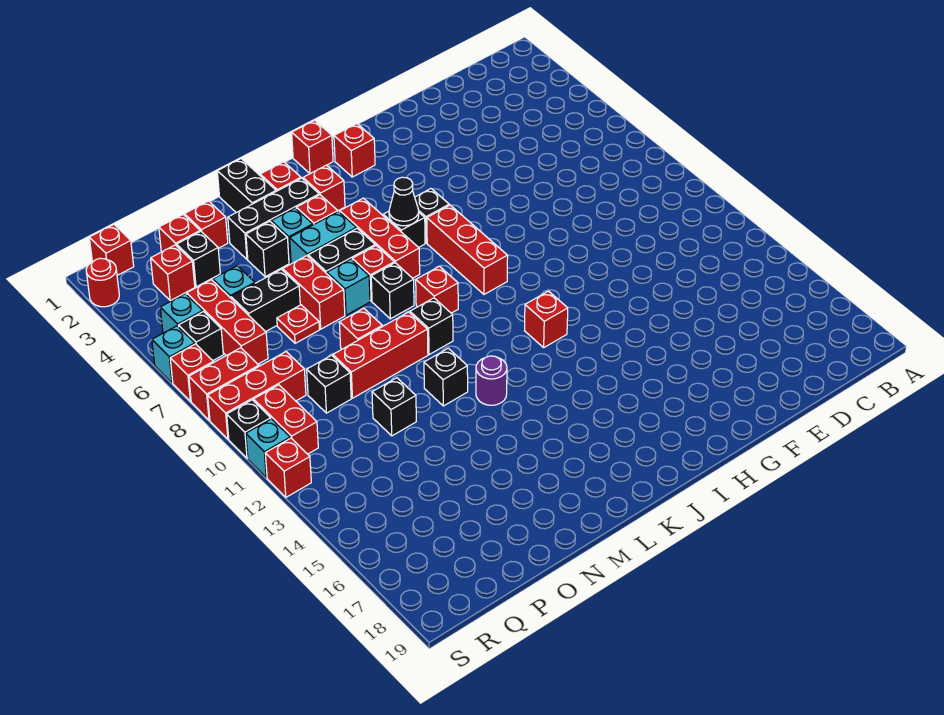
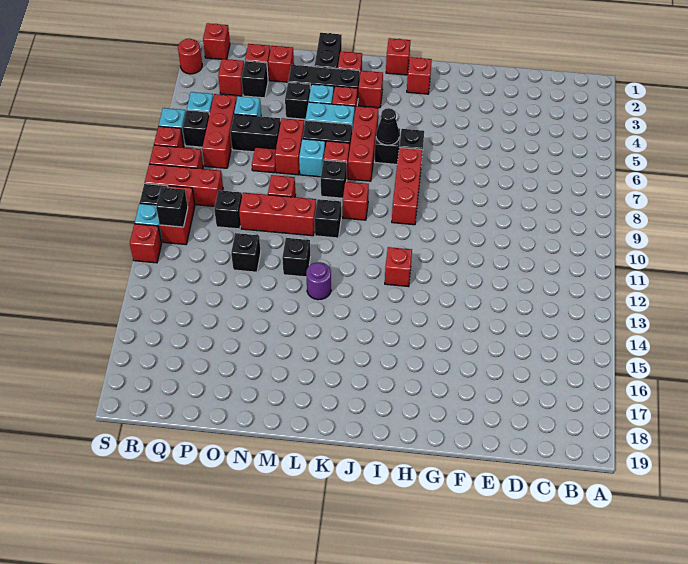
none -> black 1x1 brick [156,187,188,227]

